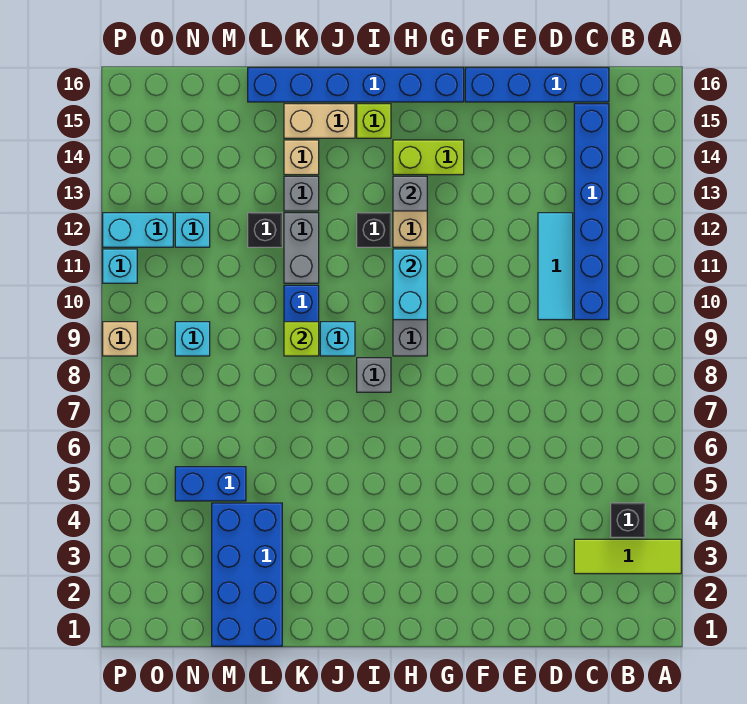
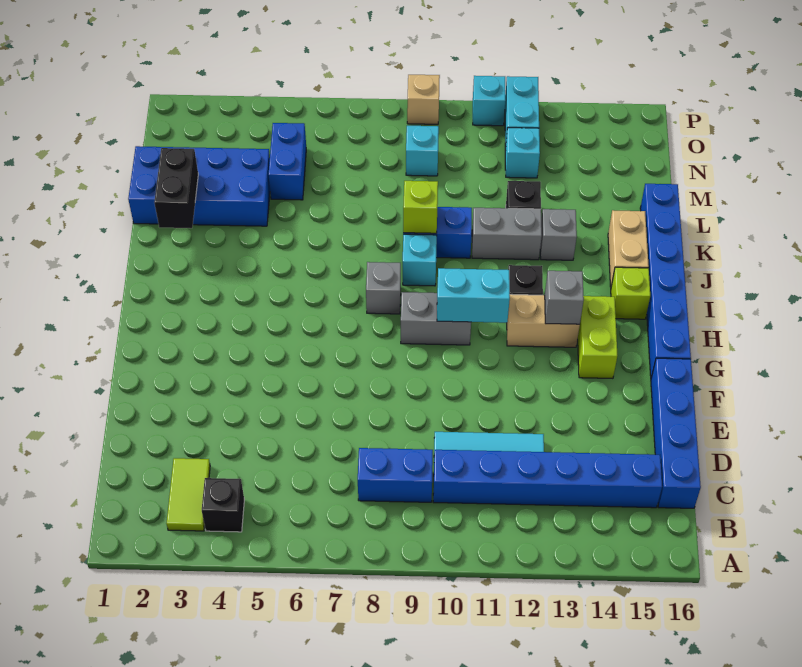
lime 1x3 tile [574,539,681,574] -> lime 1x2 tile [166,458,210,531]
none -> blue 1x2 brick [358,448,433,502]
none -> black 1x2 brick [154,148,198,228]
tan 1x1 brick [284,140,319,175] -> none

